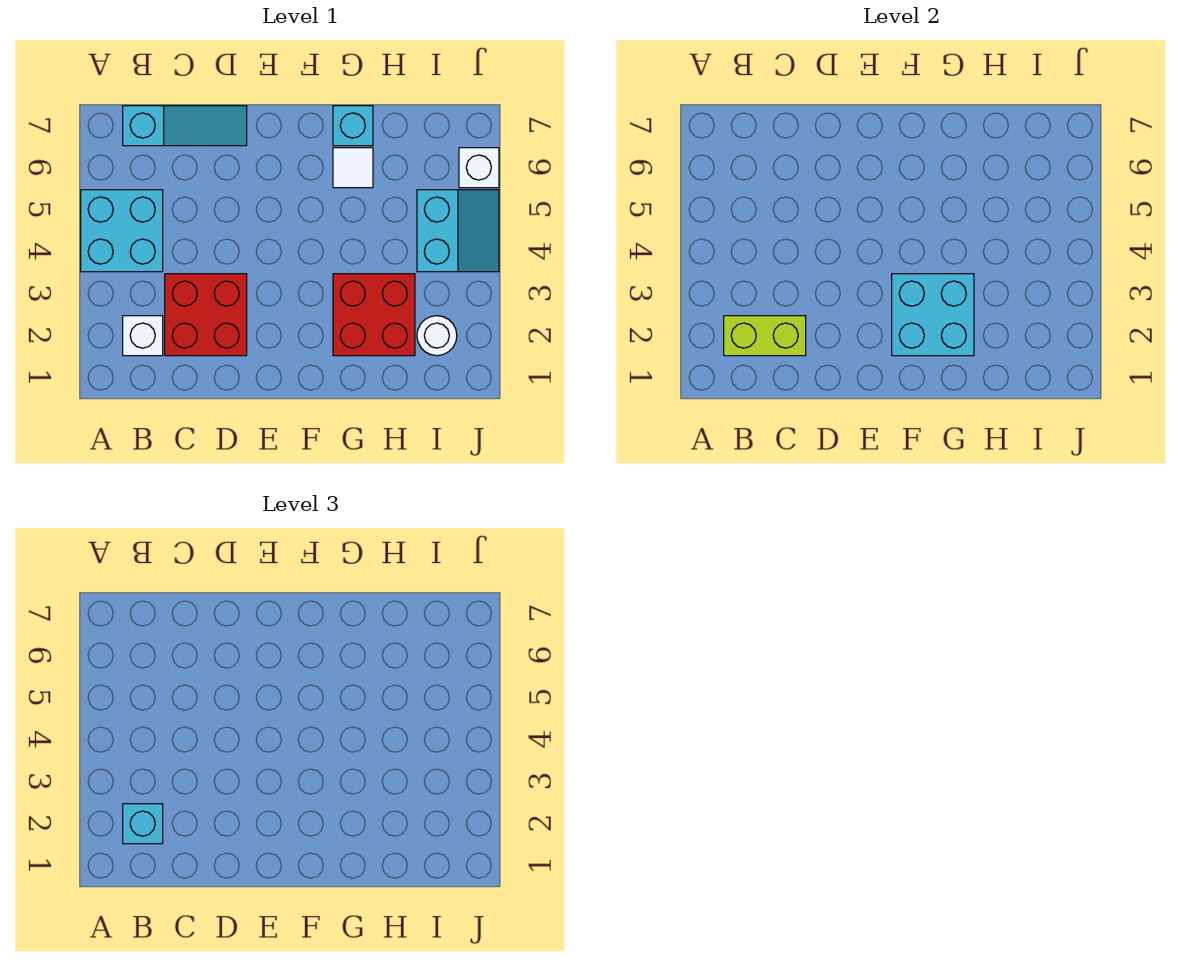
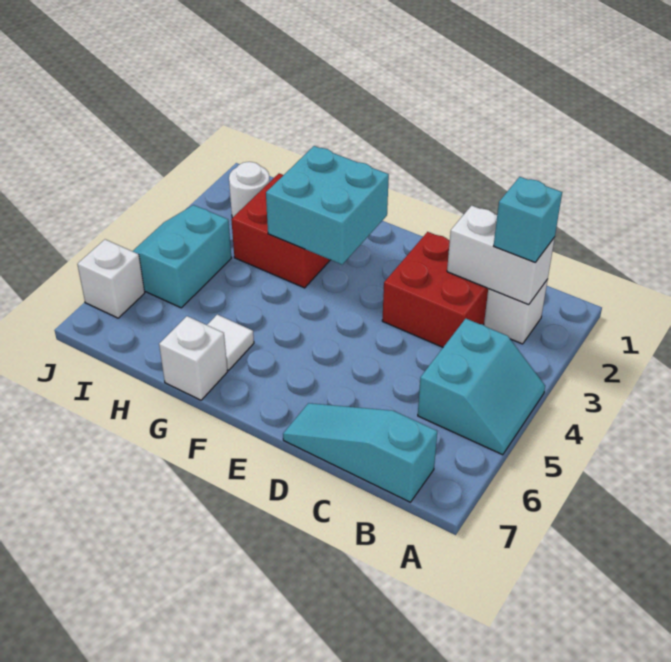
cyan 2x2 brick [81,190,163,272] -> cyan 2x2 slope [418,319,545,455]
lime 1x2 brick [724,316,806,356] -> white 1x2 brick [447,206,555,305]
cyan 1x1 brick [333,106,373,146] -> white 1x1 brick [159,316,228,400]

